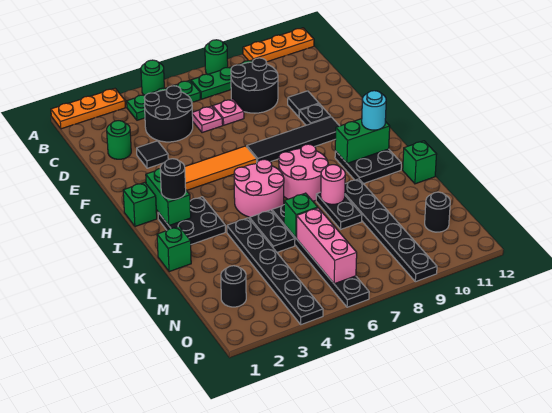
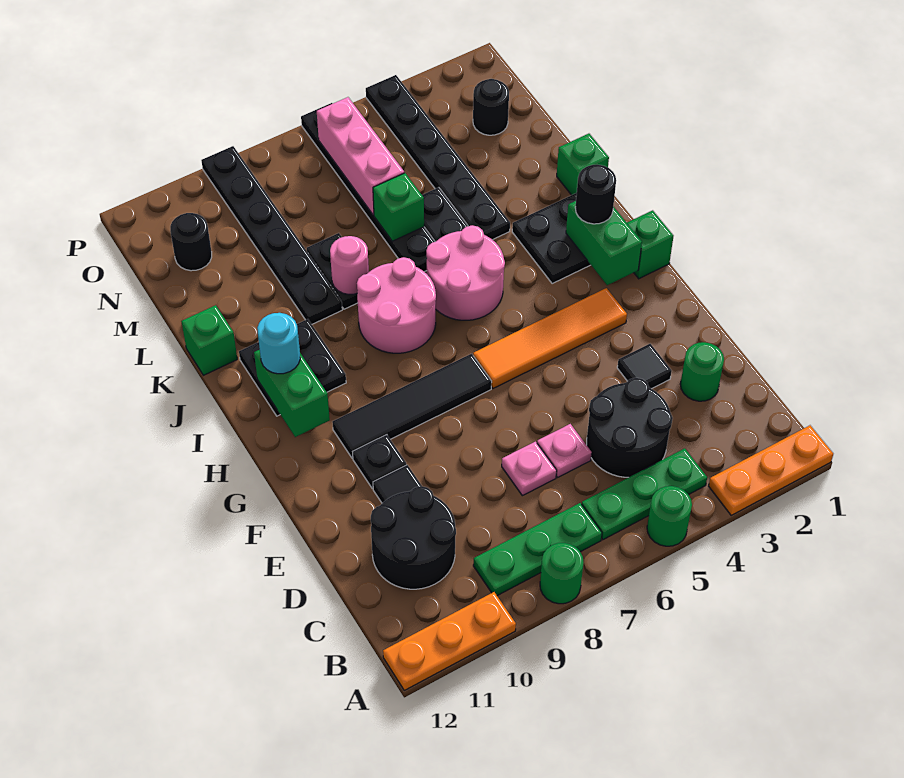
black 2x2 round brick [231,58,278,113] -> black 2x2 round brick moved to [371,486,456,589]
green 1x2 brick [335,119,390,163] -> green 1x2 brick turned to [254,350,330,437]

